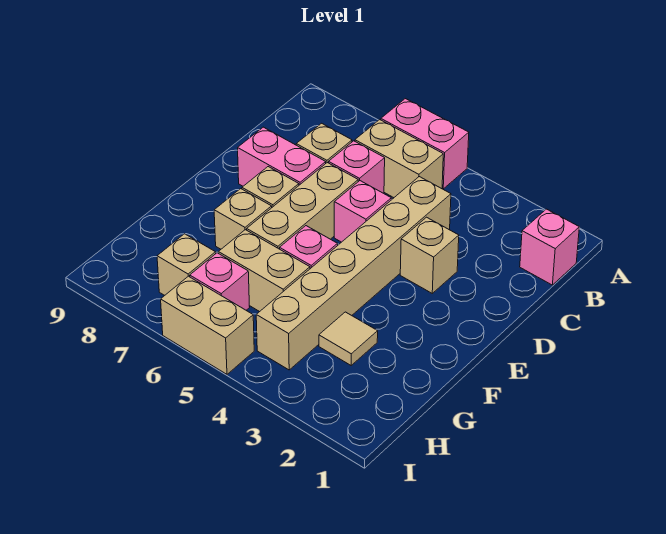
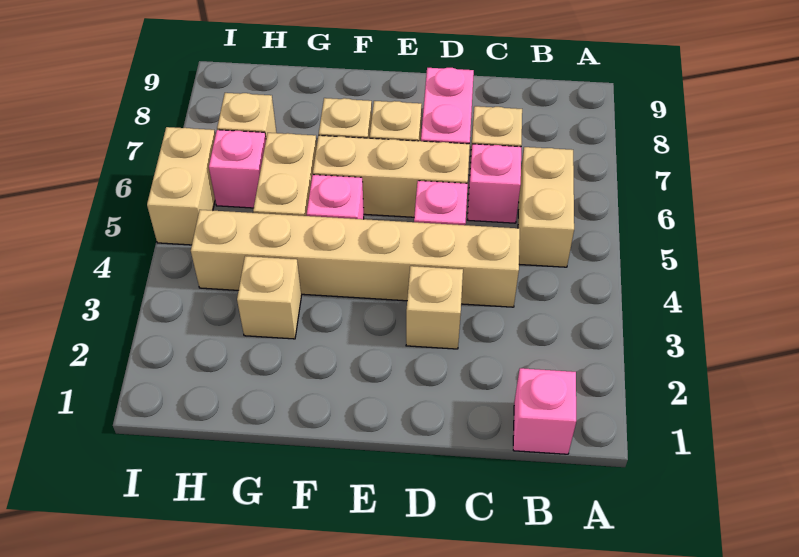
pink 1x2 brick [381,99,469,189] -> none
tan 1x1 tile [319,312,378,365] -> tan 1x1 brick [237,256,301,339]

